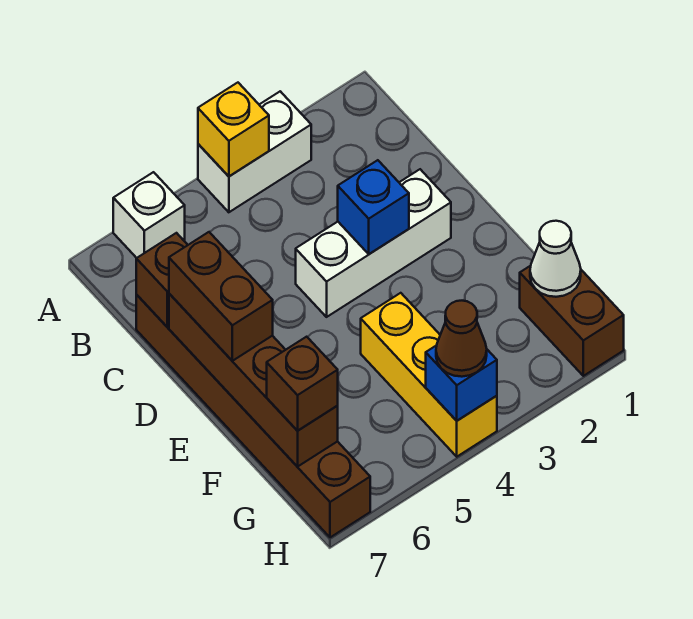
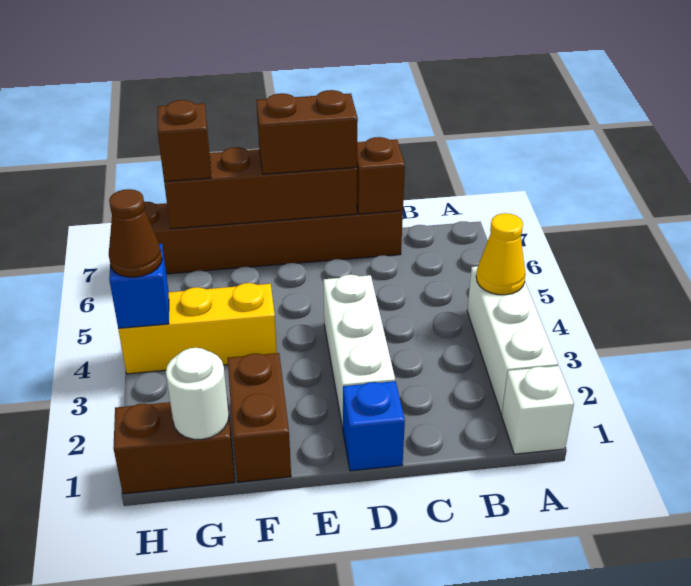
white 1x2 brick [198,91,311,212] -> white 1x3 brick [467,266,558,414]
yellow 1x1 brick [198,83,269,176] -> yellow 1x1 cone [476,213,526,295]
white 1x1 brick [113,172,185,258] -> white 1x1 brick moved to [502,366,574,454]
blue 1x1 brick [338,160,409,254] -> blue 1x1 brick moved to [343,381,405,471]
none -> brown 1x2 brick [227,353,291,482]
white 1x1 cone [530,221,581,297] -> white 1x1 round brick [166,348,229,439]

